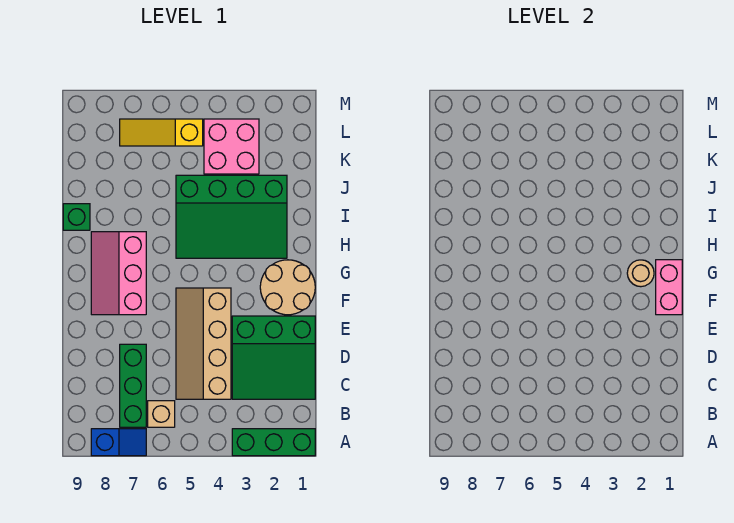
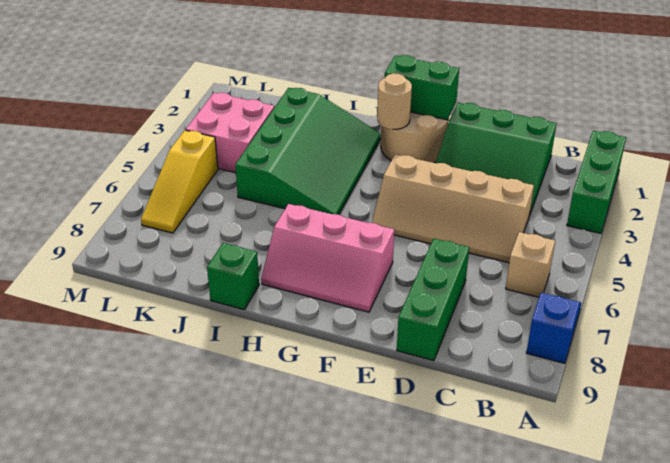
green 1x3 brick [120,344,146,427] -> green 1x3 brick turned to [397,239,469,361]
green 3x3 slope [232,316,315,399] -> green 3x3 slope turned to [436,103,557,216]
pink 1x2 brick [656,260,682,315] -> green 1x2 brick [385,55,459,120]

